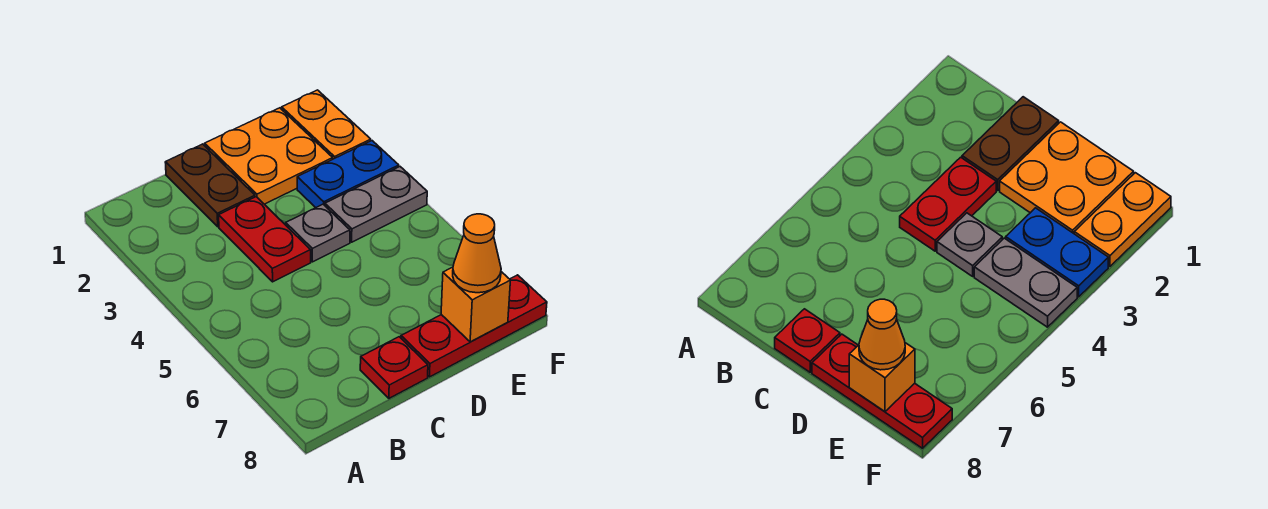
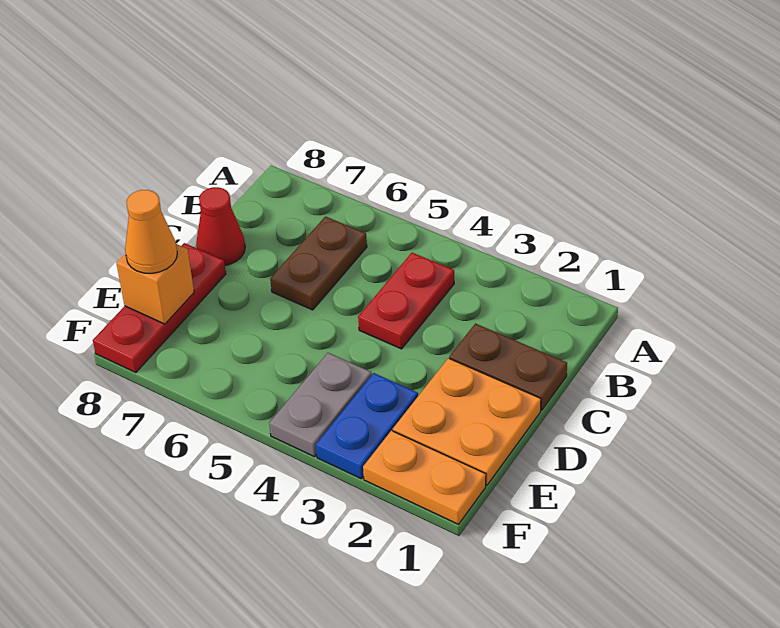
none -> brown 1x2 plate [270,217,367,310]
red 1x2 plate [219,197,311,282] -> red 1x2 plate turned to [358,253,454,349]
red 1x1 plate [360,337,428,398] -> red 1x1 cone [196,187,245,265]
grey 1x1 plate [286,204,350,262] -> none

